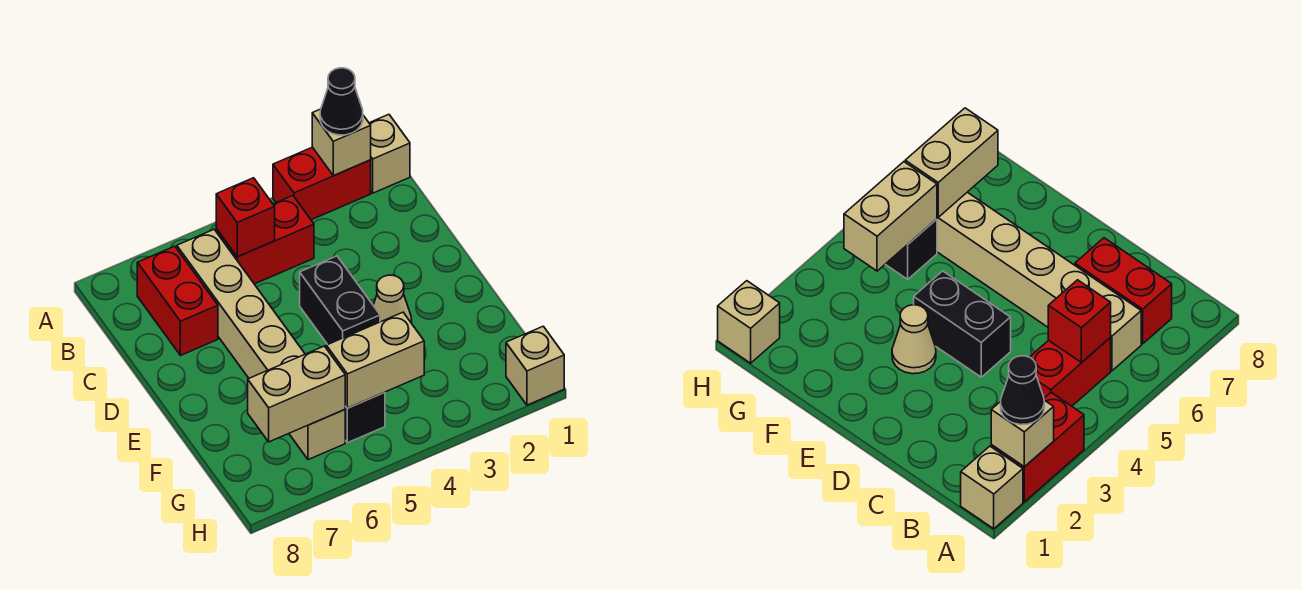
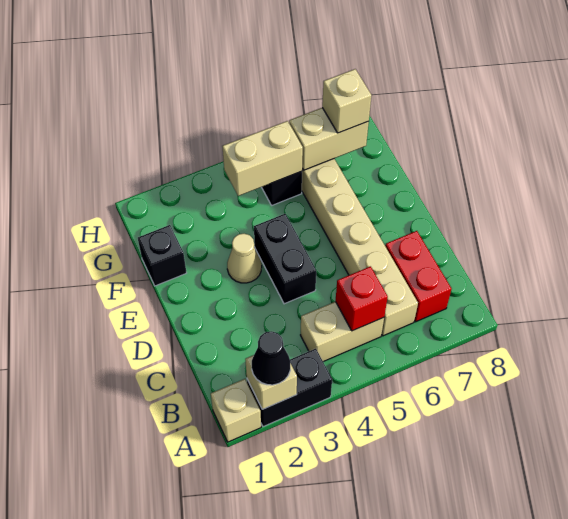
red 1x2 brick [273,147,371,220] -> black 1x2 brick [247,349,332,427]
red 1x2 brick [216,196,314,284] -> tan 1x2 brick [301,302,384,362]
none -> black 1x1 brick [138,225,187,286]
tan 1x1 brick [506,326,564,405] -> tan 1x1 brick moved to [322,69,371,133]

